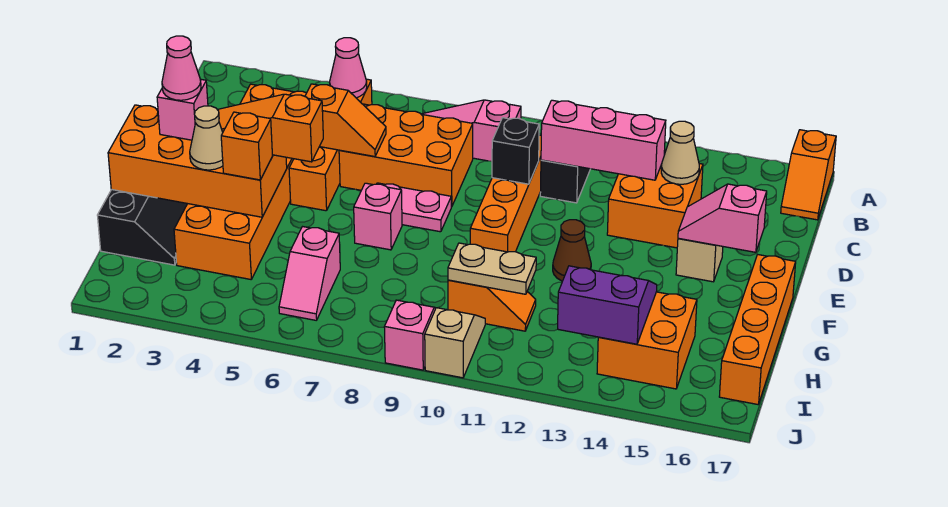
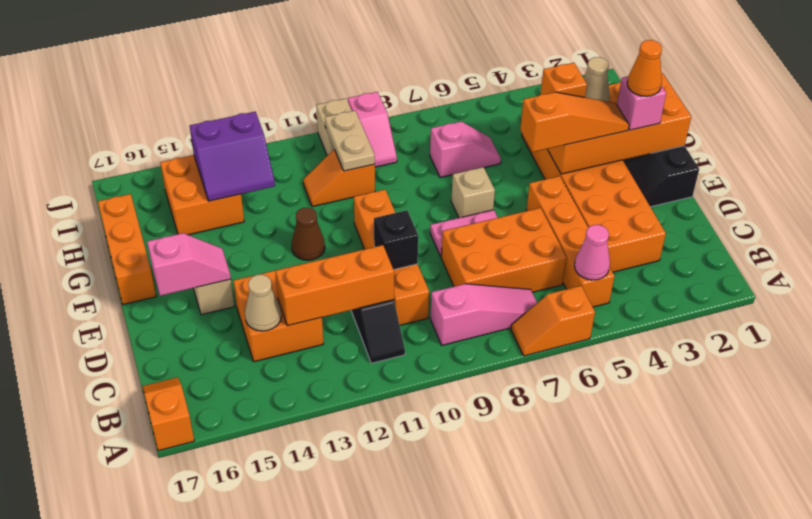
pink 1x3 brick [541,100,666,180] -> orange 1x3 brick [275,245,394,326]
orange 1x2 slope [305,84,386,157] -> orange 1x2 slope moved to [511,286,595,356]
pink 1x1 cone [162,36,201,100] -> orange 1x1 cone [627,40,662,96]
pink 1x1 brick [354,183,402,250] -> tan 1x1 brick [451,167,495,218]
orange 1x4 brick [719,255,796,404] -> orange 1x3 brick [98,194,156,304]
pink 1x2 slope [279,227,340,320] -> pink 1x2 slope turned to [430,121,501,177]
tan 1x2 plate [448,243,536,294] -> tan 1x2 plate turned to [325,111,375,171]

